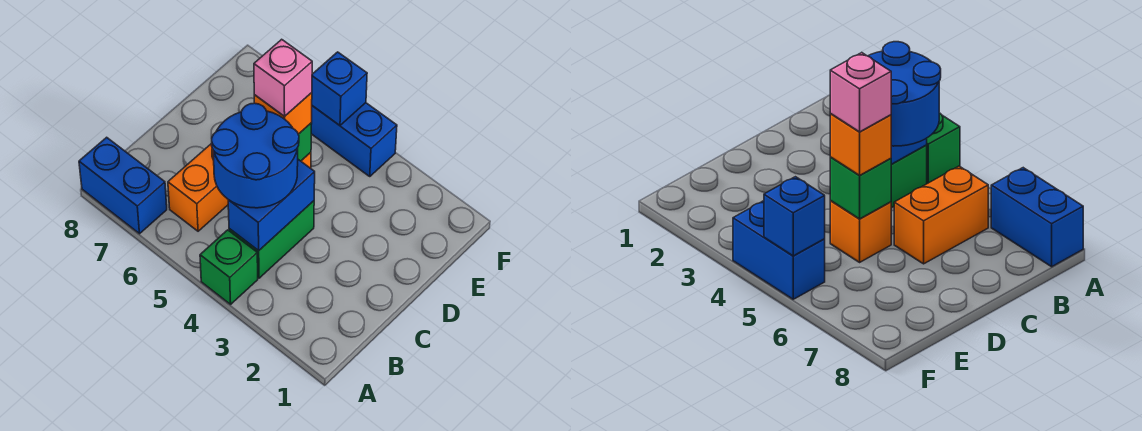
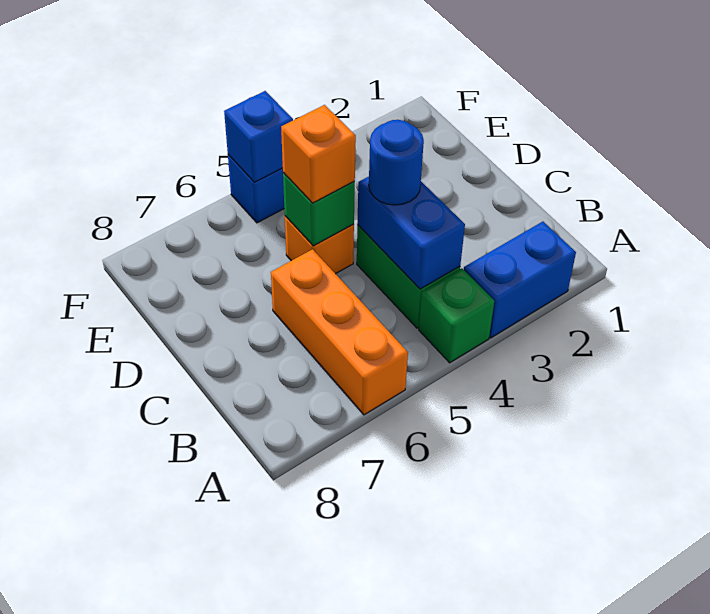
blue 1x2 brick [79,137,167,234] -> blue 1x2 brick moved to [464,222,576,338]
blue 2x2 round brick [212,103,299,208] -> blue 1x1 round brick [369,120,424,205]
orange 1x2 brick [168,143,228,231] -> orange 1x3 brick [271,249,408,415]
pink 1x1 brick [254,39,312,117] -> none

